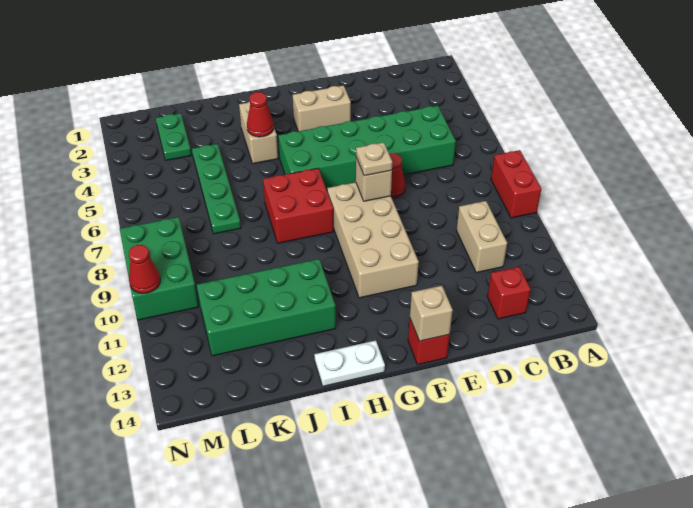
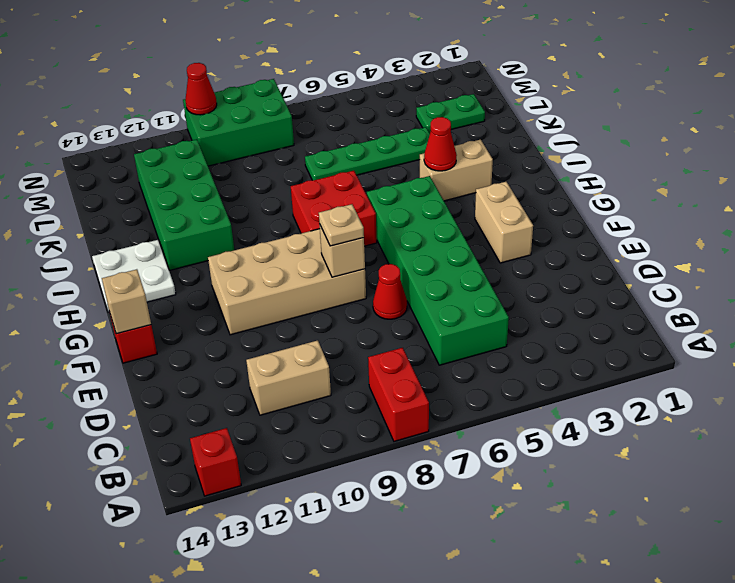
red 1x2 brick [491,150,541,218] -> red 1x2 brick turned to [368,348,429,441]
red 1x1 brick [487,267,531,319] -> red 1x1 brick moved to [190,428,241,496]
white 1x2 plate [314,340,385,386] -> white 2x2 plate [92,240,176,312]

